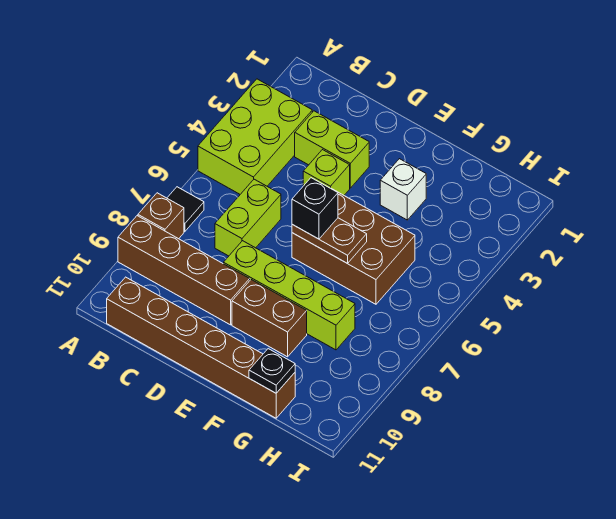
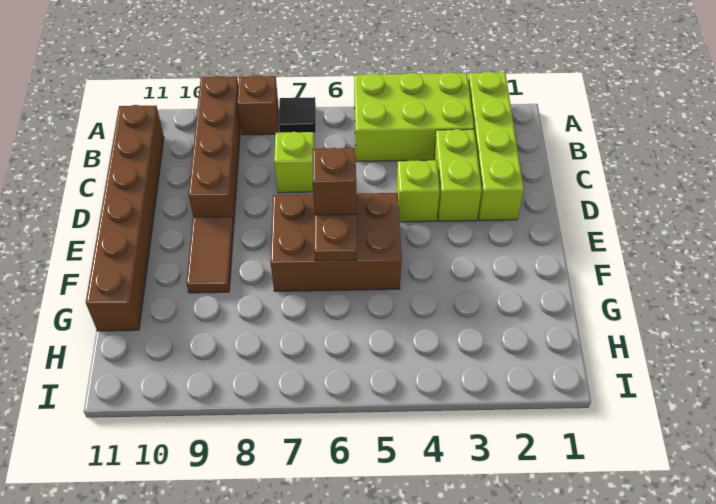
lime 1x2 brick [215,179,281,256] -> lime 1x1 brick [274,132,315,193]
lime 1x4 brick [223,241,355,350] -> lime 1x4 brick moved to [468,72,524,221]
brown 2x3 brick [292,189,415,304] -> brown 2x3 brick turned to [270,193,402,291]
black 1x1 brick [292,178,338,239] -> brown 1x1 brick [313,148,356,215]
brown 1x2 brick [232,280,307,357] -> brown 1x2 tile [186,217,234,293]
white 1x1 brick [380,159,426,220] -> none
black 1x1 plate [249,349,295,393] -> none

